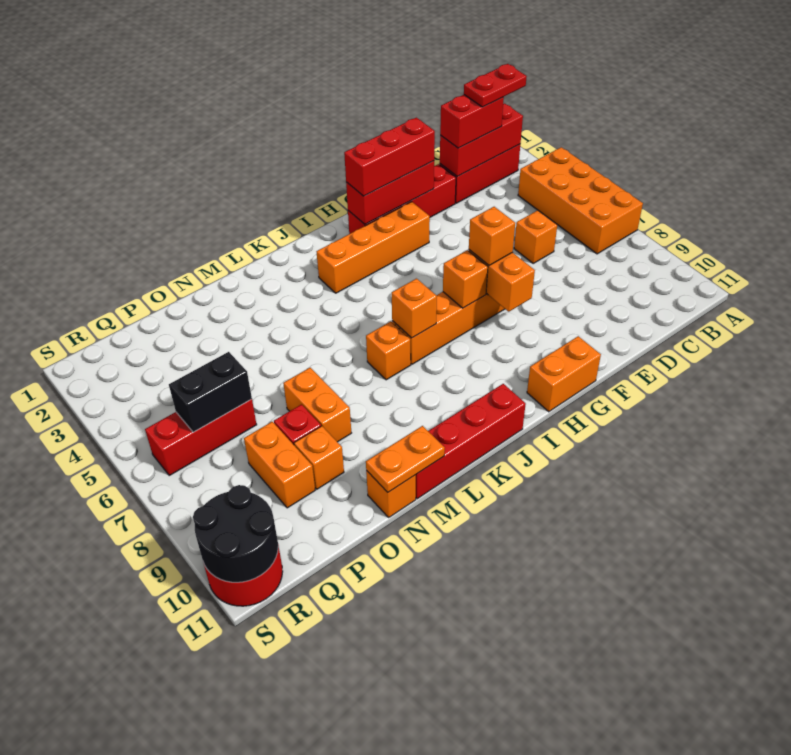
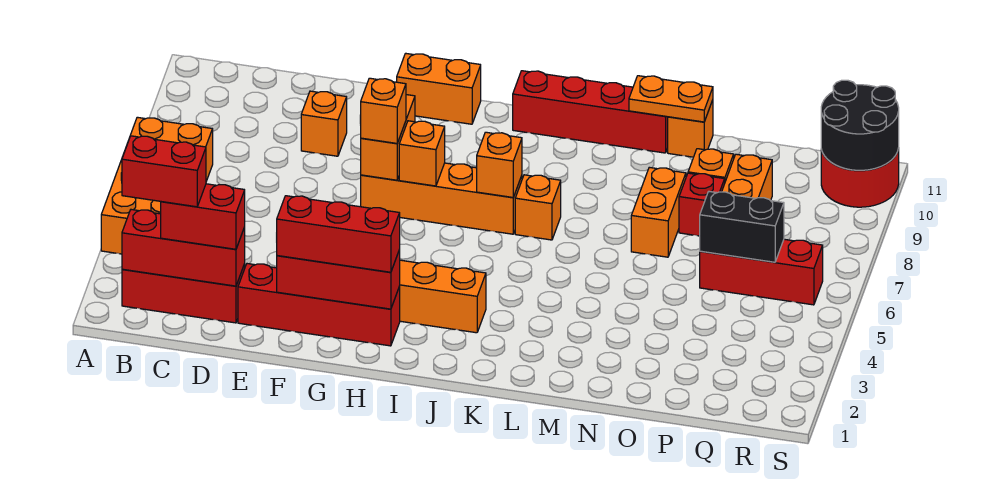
red 1x2 plate [464,64,527,107] -> red 1x2 brick [122,136,206,207]
orange 1x1 brick [514,210,557,263] -> orange 1x1 brick moved to [301,91,347,156]

